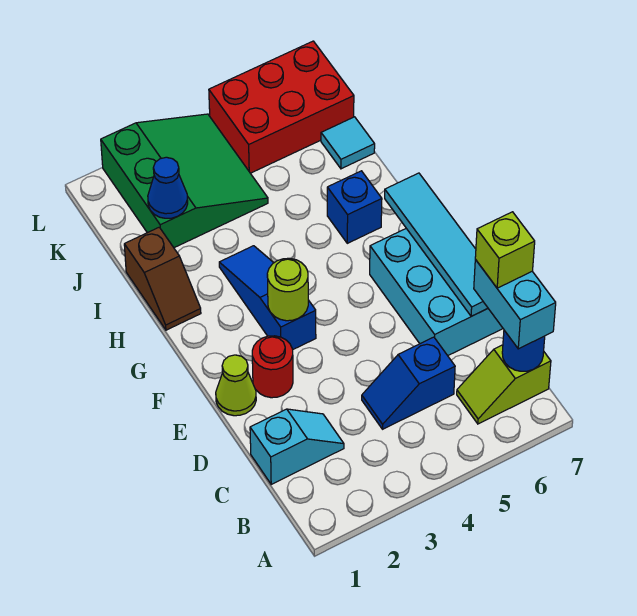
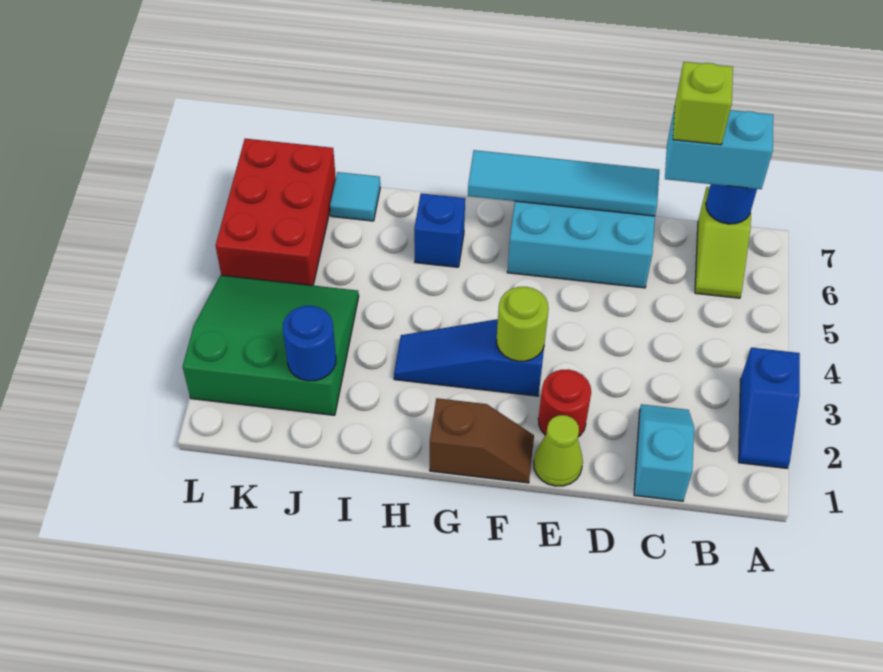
blue 1x2 slope [362,337,455,429] -> blue 1x2 slope moved to [739,348,800,468]
brown 1x2 slope [124,227,201,330] -> brown 1x2 slope moved to [430,398,534,483]
blue 1x1 cone [148,157,188,218] -> blue 1x1 round brick [283,306,336,381]

